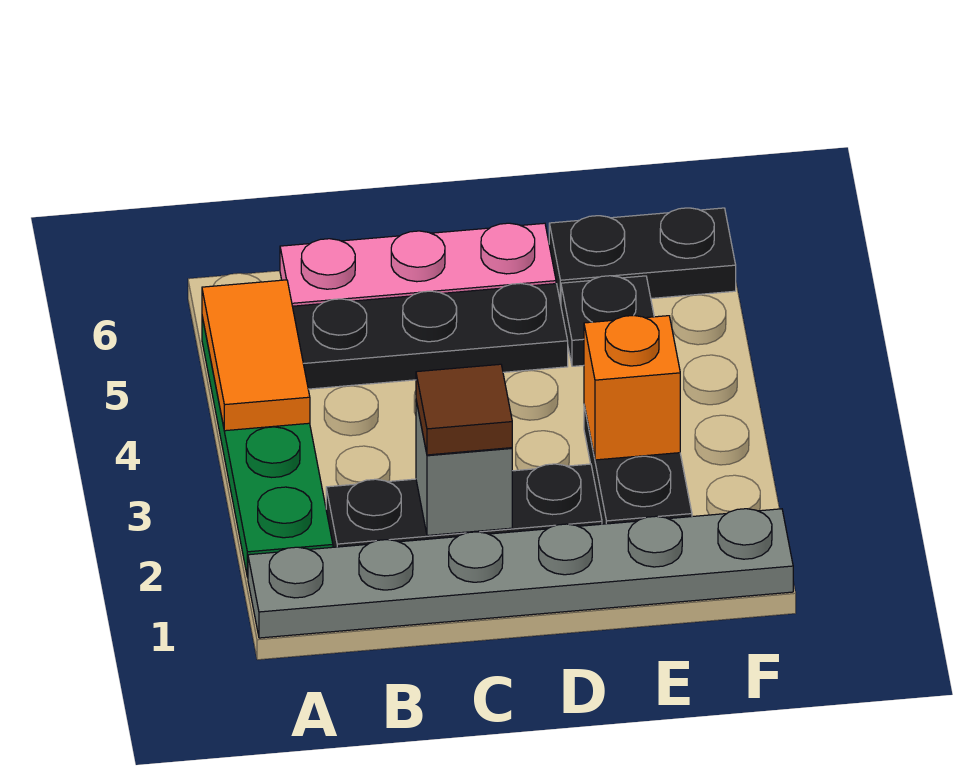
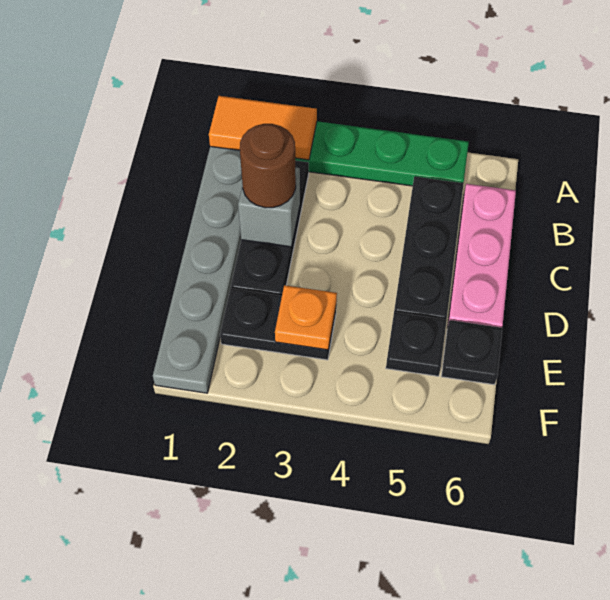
orange 1x2 tile [202,280,310,431] -> orange 1x2 tile moved to [209,96,317,160]
brown 1x1 tile [416,364,512,455] -> brown 1x1 round brick [240,124,296,208]
orange 1x1 brick [584,315,680,460] -> orange 1x1 plate [275,285,337,350]
black 1x2 plate [549,208,736,304] -> black 1x1 plate [441,320,502,385]

